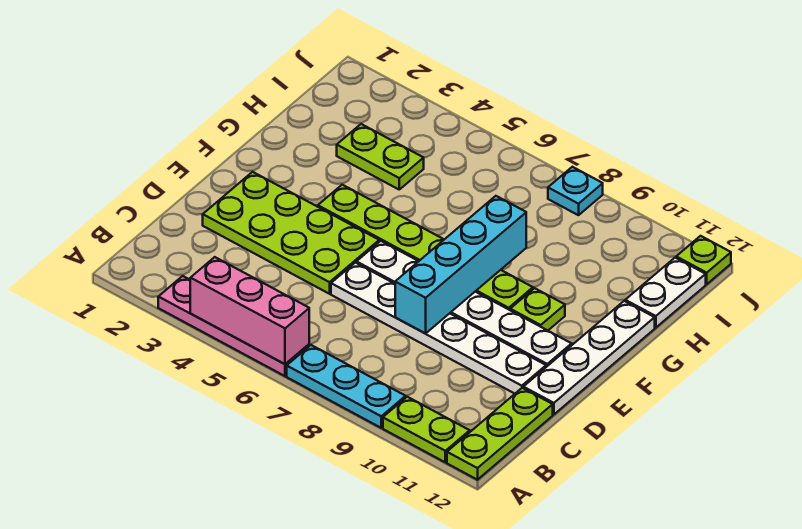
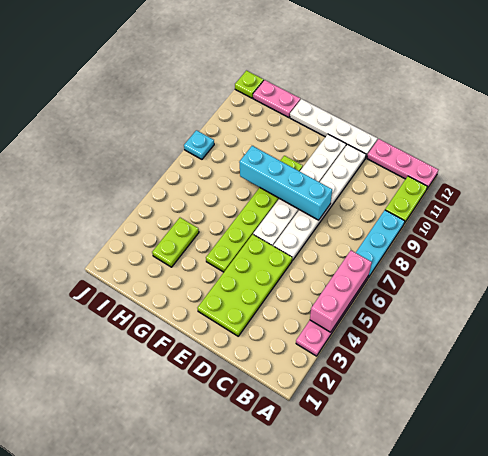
lime 1x3 plate [447,388,553,480] -> pink 1x3 plate [367,139,438,189]
lime 1x1 plate [510,288,565,330] -> none
white 1x2 plate [625,258,706,328] -> pink 1x2 plate [253,80,300,118]

